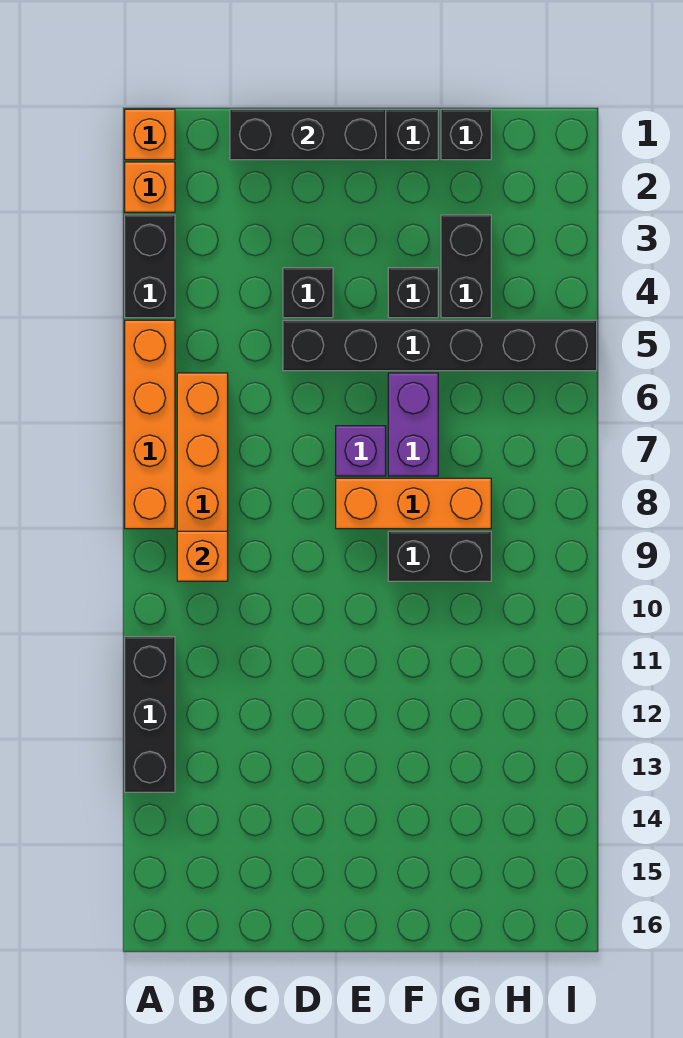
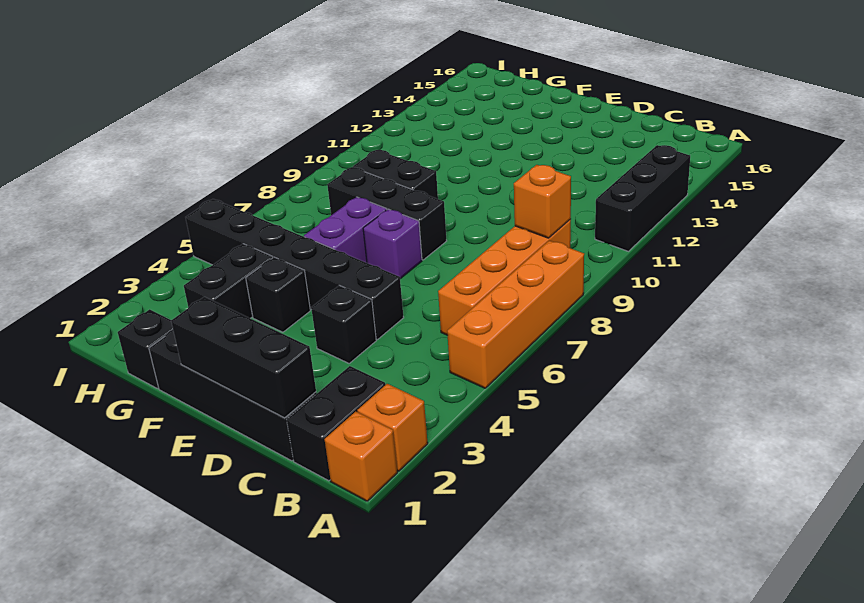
black 1x2 brick [125,215,175,318] -> black 1x2 brick moved to [287,366,386,481]
orange 1x3 brick [336,478,491,529] -> black 1x3 brick [327,167,447,260]

